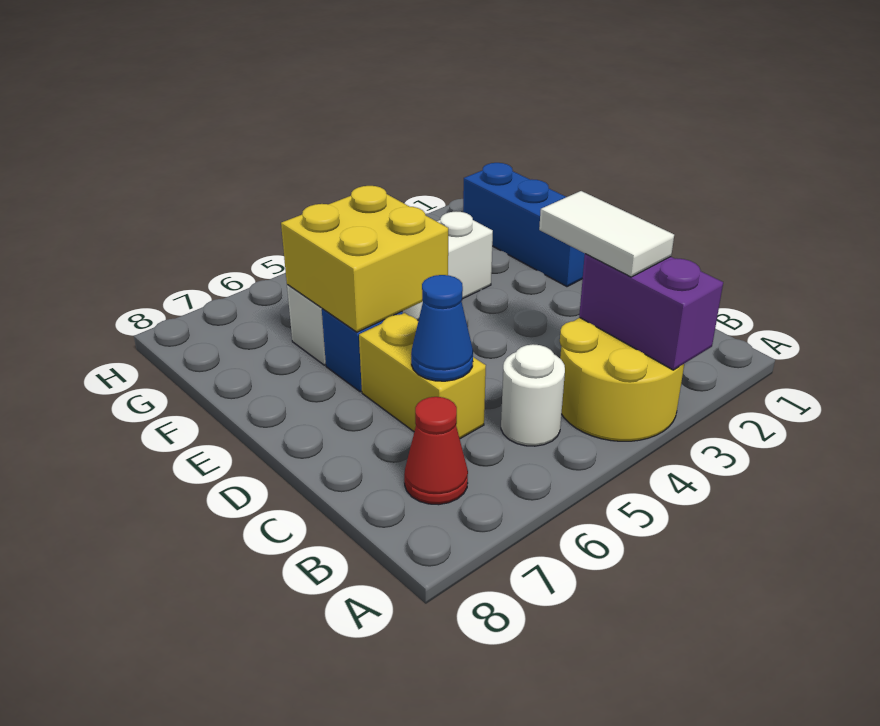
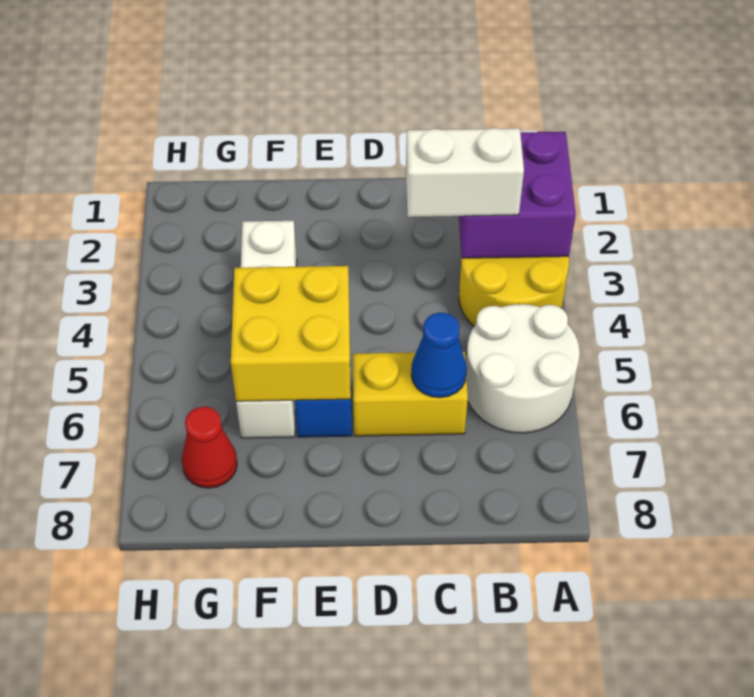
purple 1x2 brick [579,254,723,370] -> purple 2x2 brick [459,132,576,258]
white 1x2 tile [539,191,674,277] -> white 1x2 brick [406,128,524,217]
white 1x1 round brick [501,344,565,446] -> white 2x2 round brick [466,304,580,433]
red 1x1 cone [404,397,468,505] -> red 1x1 cone moved to [182,407,237,488]
blue 1x3 brick [463,163,585,287] -> none

